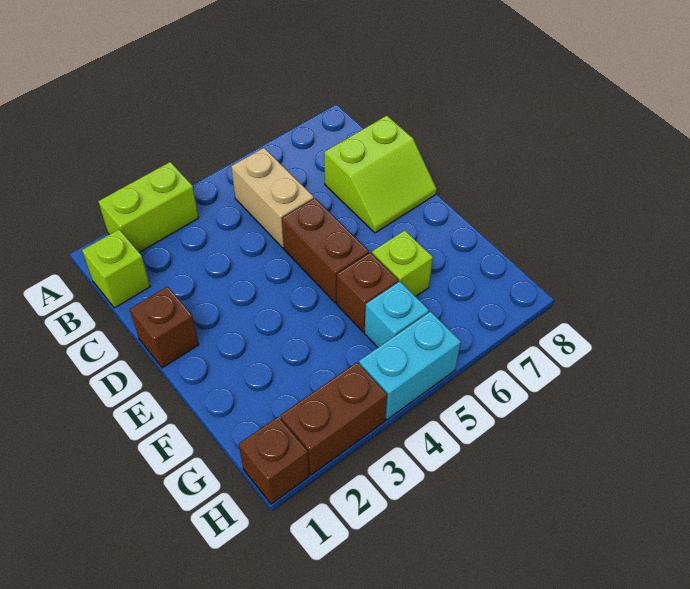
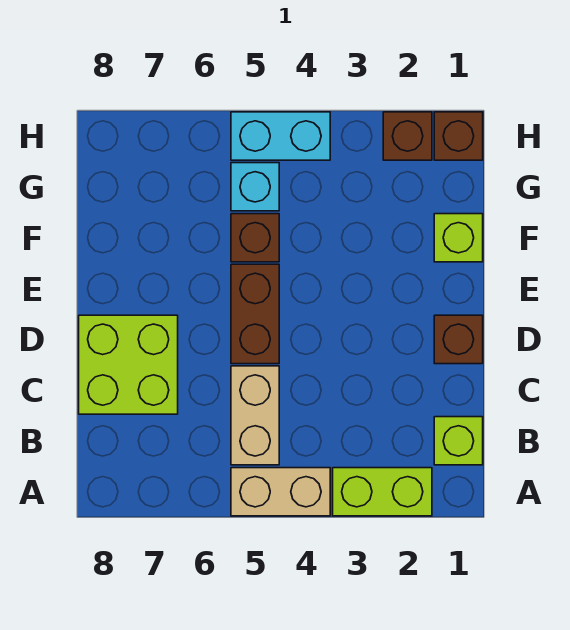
none -> tan 1x2 brick [231,468,330,516]
lime 2x2 slope [324,116,437,233] -> lime 2x2 brick [79,315,178,414]
lime 1x1 brick [372,230,433,296] -> lime 1x1 brick moved to [434,214,483,262]
brown 1x2 brick [280,362,387,475] -> brown 1x1 brick [383,112,432,160]

